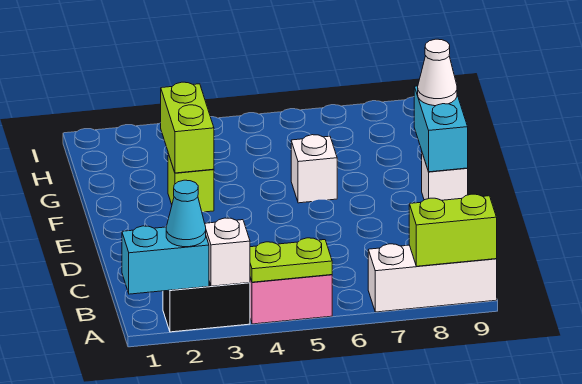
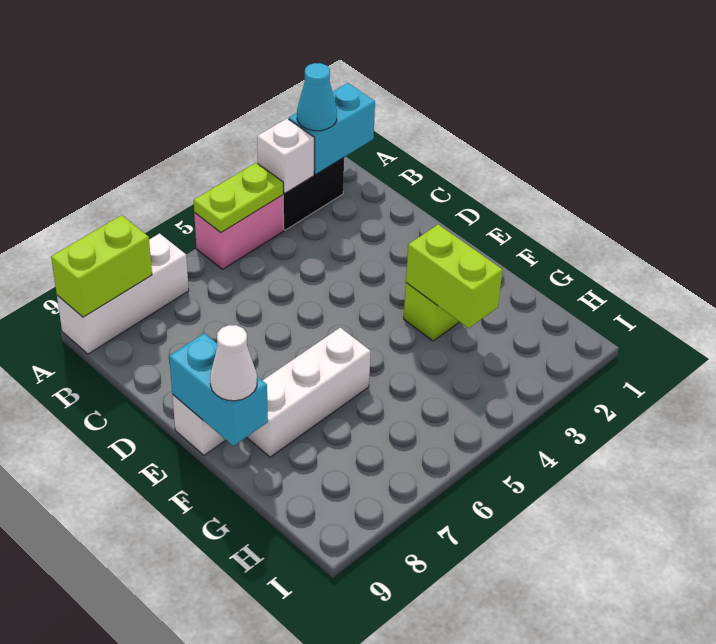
white 1x1 brick [291,135,337,203] -> white 1x3 brick [247,328,371,457]

